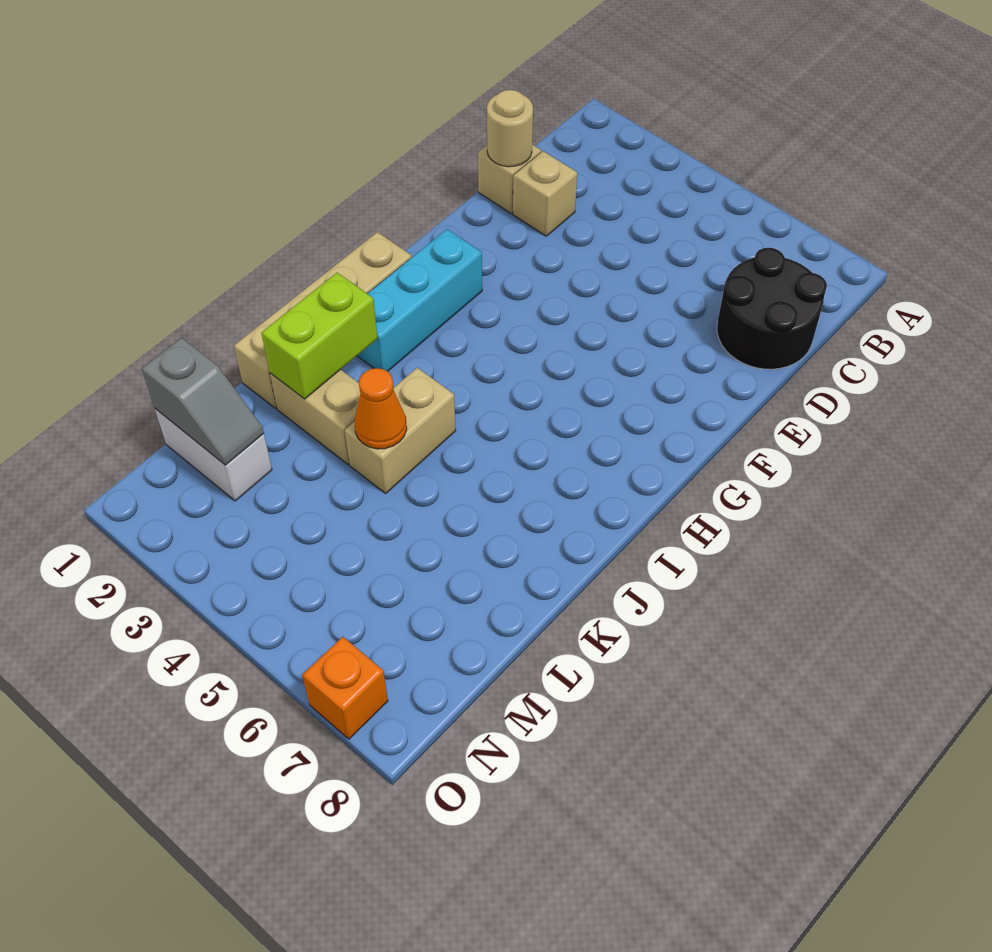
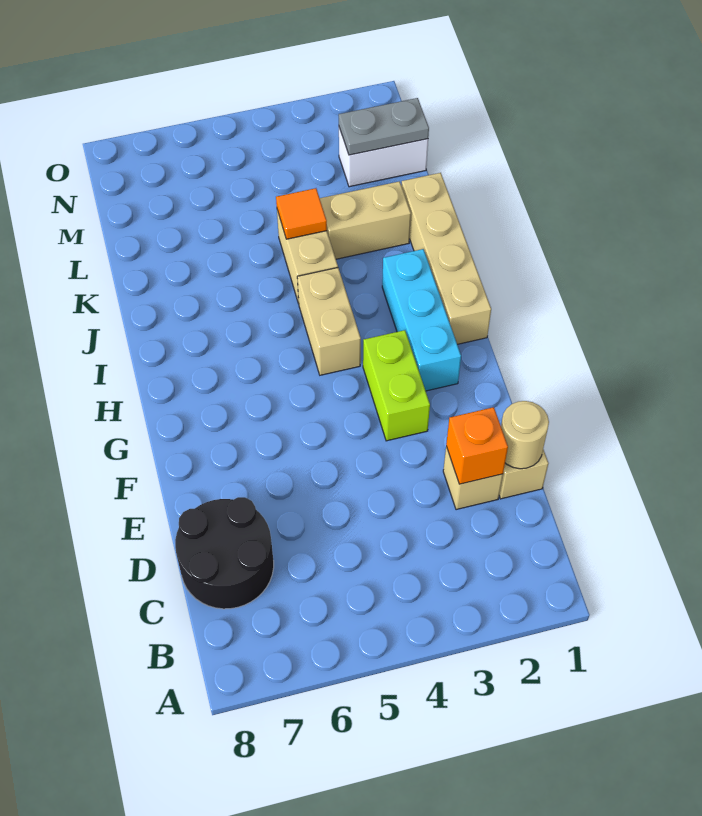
none -> tan 1x2 brick [297,268,361,375]
lime 1x2 brick [261,273,378,399] -> lime 1x2 brick moved to [363,330,430,441]
orange 1x1 cone [355,368,407,449] -> orange 1x1 tile [276,188,327,239]
grey 1x2 slope [142,338,264,465] -> grey 1x2 plate [339,98,429,155]
orange 1x1 brick [302,637,388,739] -> orange 1x1 brick moved to [446,407,508,484]

